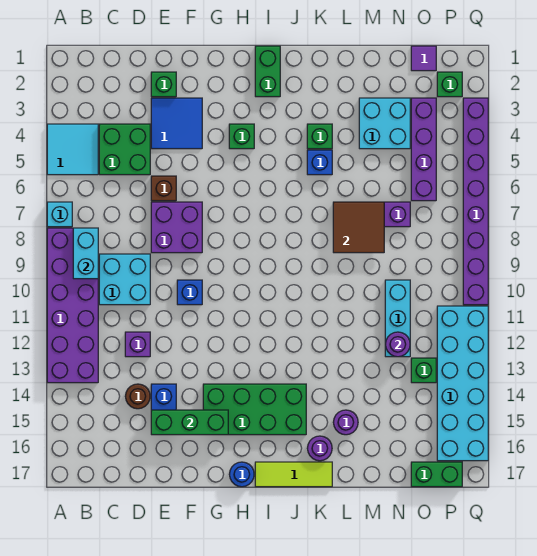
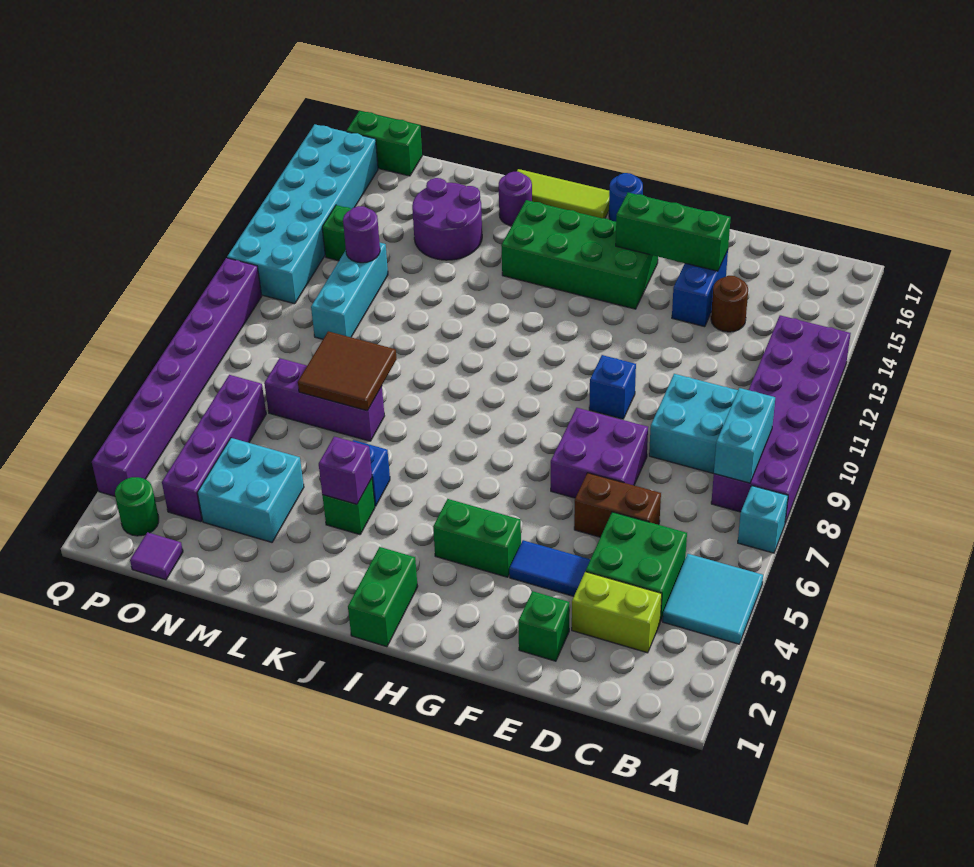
none -> lime 1x2 brick [572,572,662,653]
purple 1x1 brick [125,332,150,357] -> purple 1x1 brick moved to [319,437,372,504]
blue 2x2 tile [151,98,202,149] -> blue 1x2 tile [509,540,590,596]
brown 1x1 brick [151,176,176,201] -> brown 1x2 brick [574,473,661,537]
green 1x1 brick [229,124,254,149] -> green 1x2 brick [433,499,521,577]
purple 1x1 round brick [333,410,358,435] -> purple 2x2 round brick [412,178,482,260]
green 1x1 brick [437,72,462,97] -> green 1x1 round brick [115,477,159,536]

